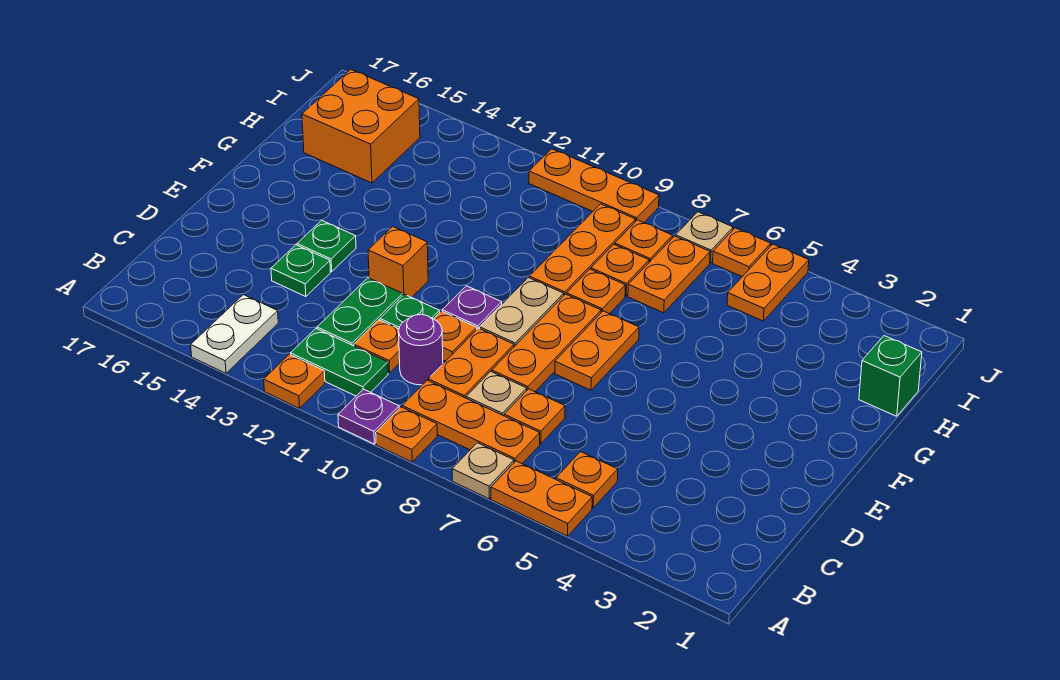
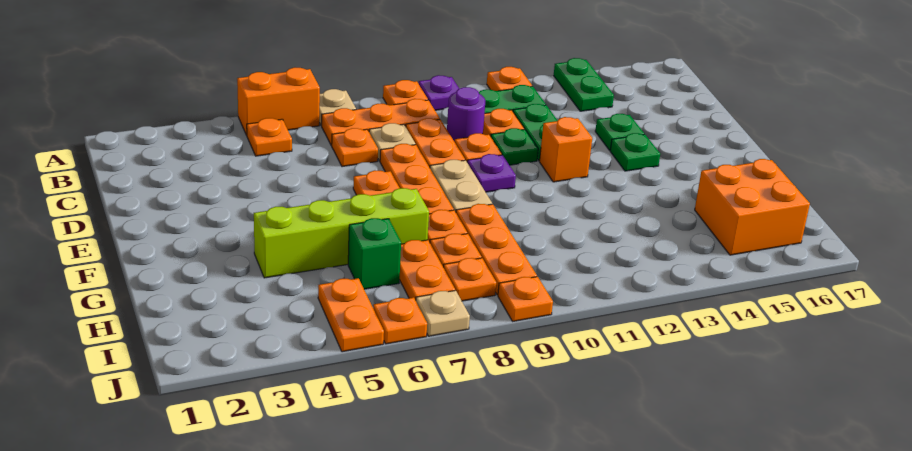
orange 1x2 plate [491,461,592,536] -> orange 1x2 brick [237,67,320,135]
white 1x2 plate [191,295,278,373] -> green 1x2 plate [554,58,614,111]
none -> lime 1x4 brick [254,188,429,278]
green 1x1 brick [859,336,922,416] -> green 1x1 brick moved to [348,218,401,289]
orange 1x3 plate [529,149,659,222] -> orange 1x1 plate [498,277,553,321]

